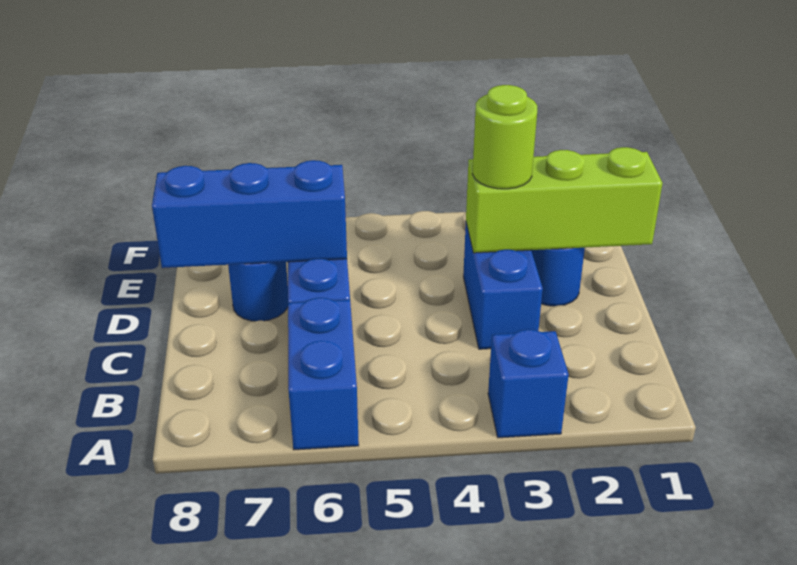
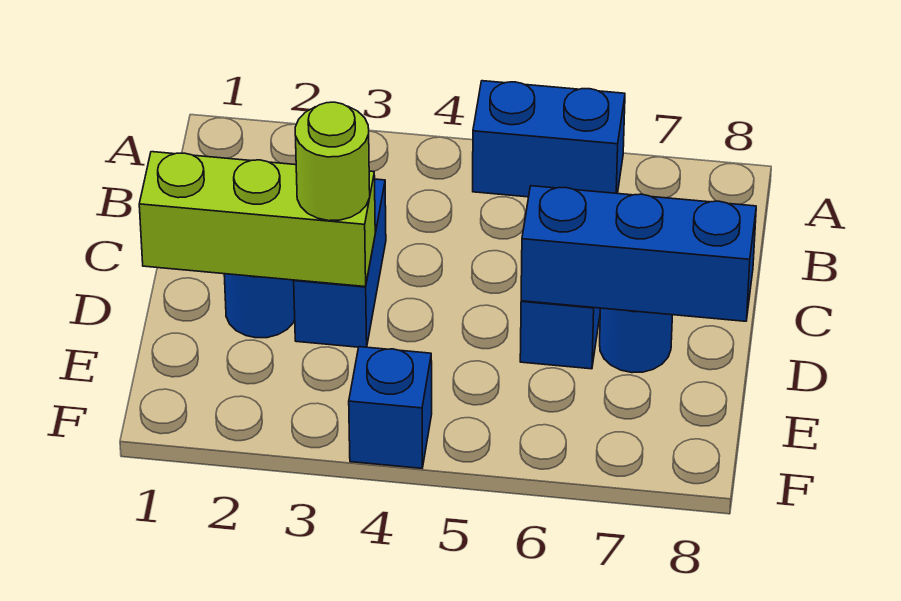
blue 1x1 brick [488,330,569,438] -> blue 1x1 brick moved to [349,347,432,468]
blue 1x2 brick [288,298,359,450] -> blue 1x2 brick turned to [473,81,625,197]

